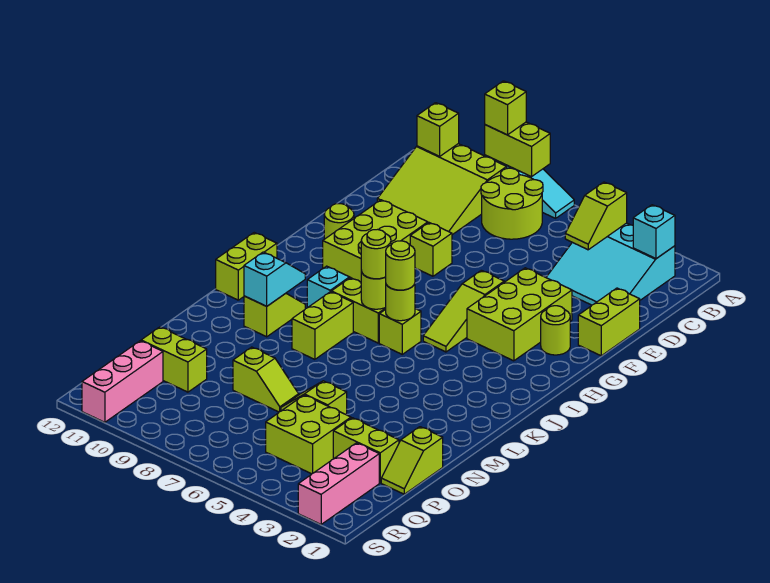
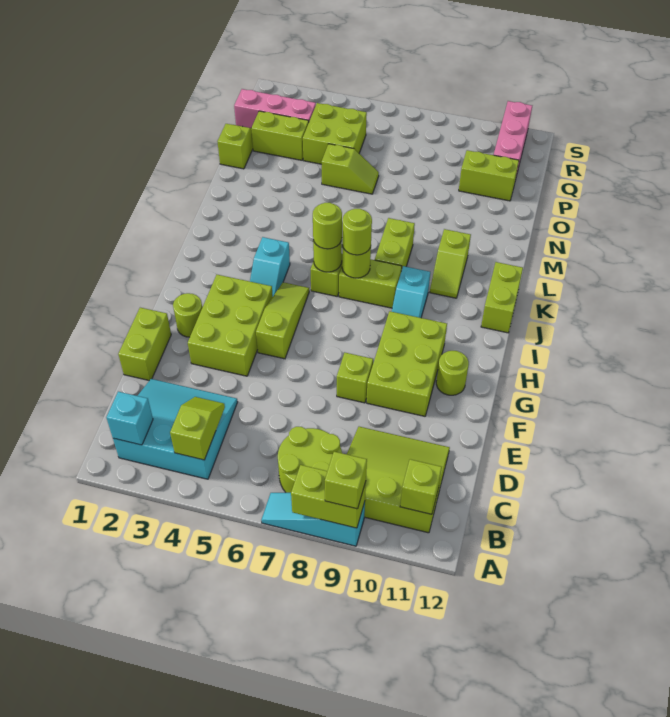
cyan 1x2 slope [244,252,305,306] -> cyan 1x2 slope moved to [250,237,290,296]
lime 1x2 slope [233,347,299,412] -> none
pink 1x3 brick [298,443,379,524] -> pink 1x3 brick turned to [234,89,316,128]

